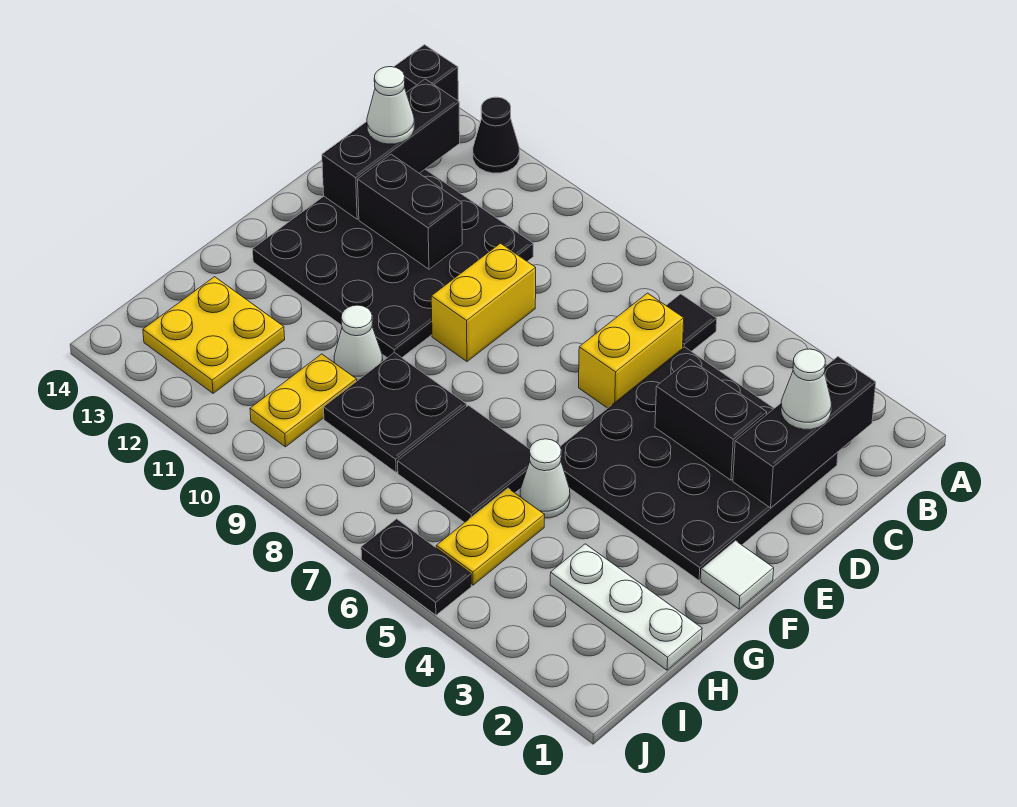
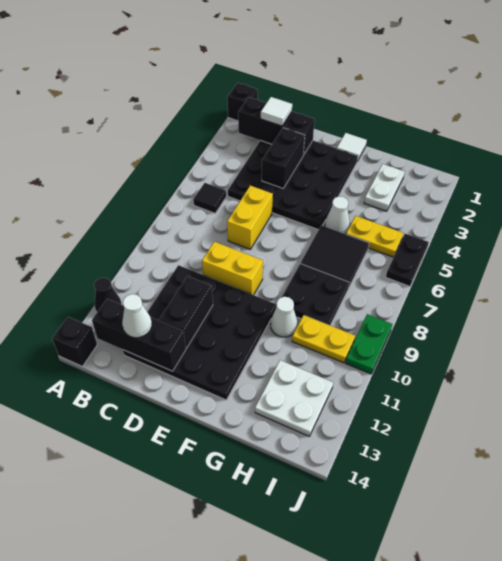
none -> black 1x1 brick [227,83,258,121]
white 1x1 cone [781,349,832,429] -> white 1x1 tile [261,97,292,126]
yellow 1x2 brick [579,293,684,408] -> yellow 1x2 brick turned to [227,186,273,249]
white 1x3 plate [550,544,702,670] -> white 1x2 plate [364,164,405,211]
yellow 2x2 plate [143,277,285,393] -> white 2x2 plate [255,360,333,436]
none -> green 1x2 plate [346,314,392,374]

